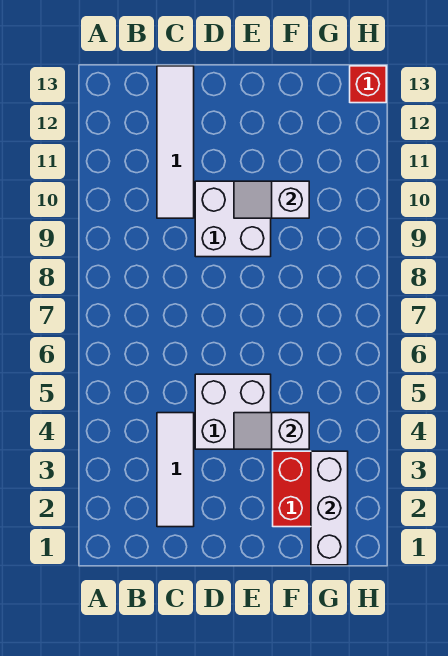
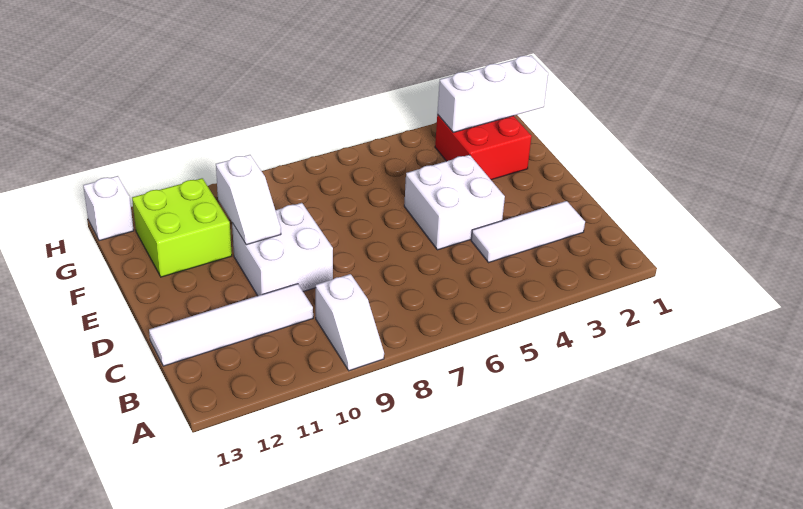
white 1x2 slope [234,413,309,449] -> white 1x2 slope moved to [316,274,384,371]
none -> lime 2x2 brick [132,178,232,277]
red 1x1 brick [350,66,386,103] -> white 1x1 brick [83,176,134,241]

